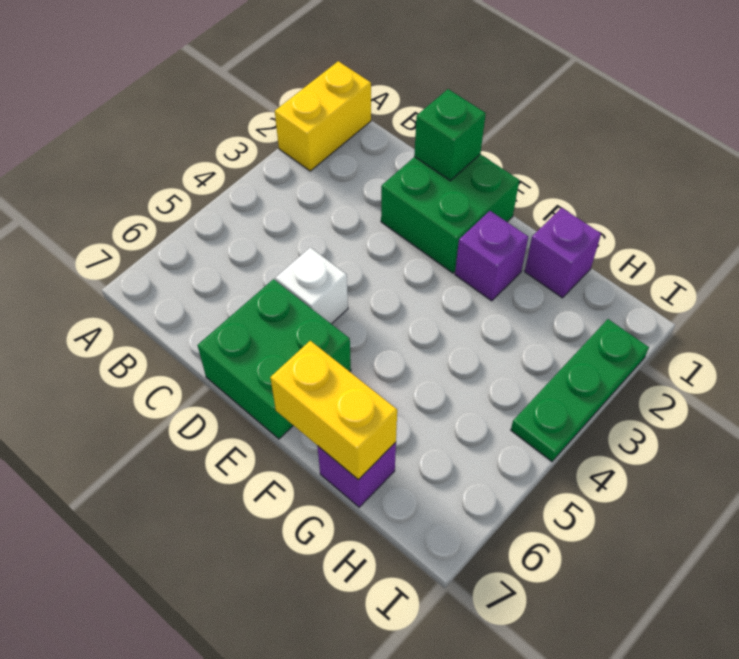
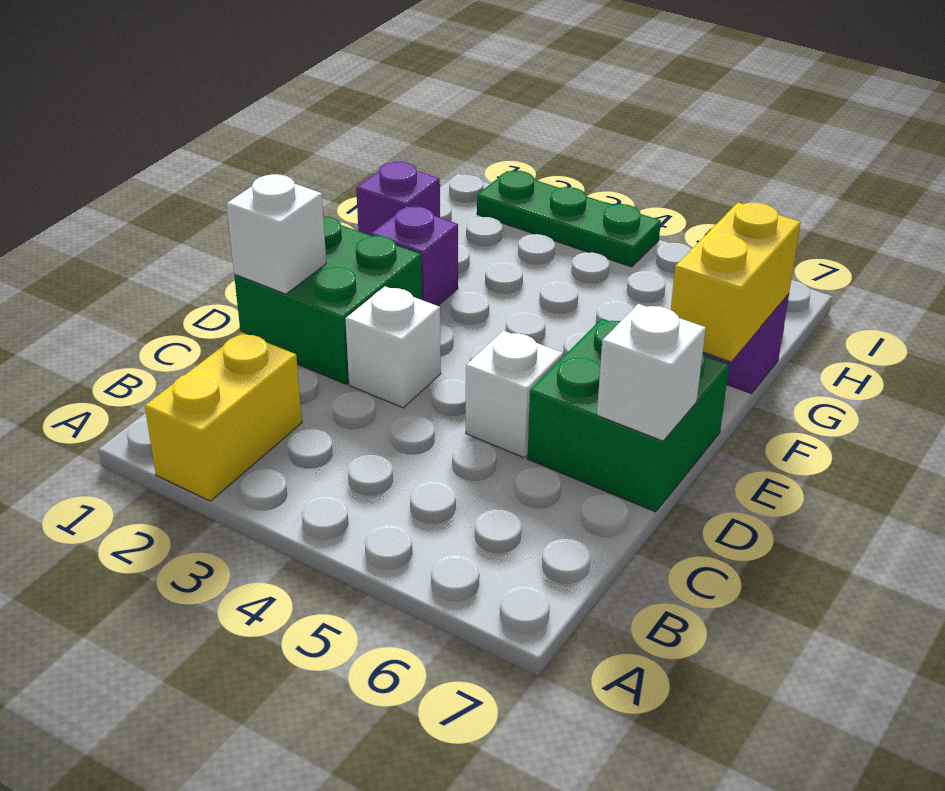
yellow 1x2 brick [275,61,371,171] -> yellow 1x2 brick turned to [145,332,302,501]
green 1x1 brick [414,89,486,181] -> white 1x1 brick [226,174,326,294]
none -> white 1x1 brick [345,286,441,408]
none -> white 1x1 brick [597,304,706,441]

